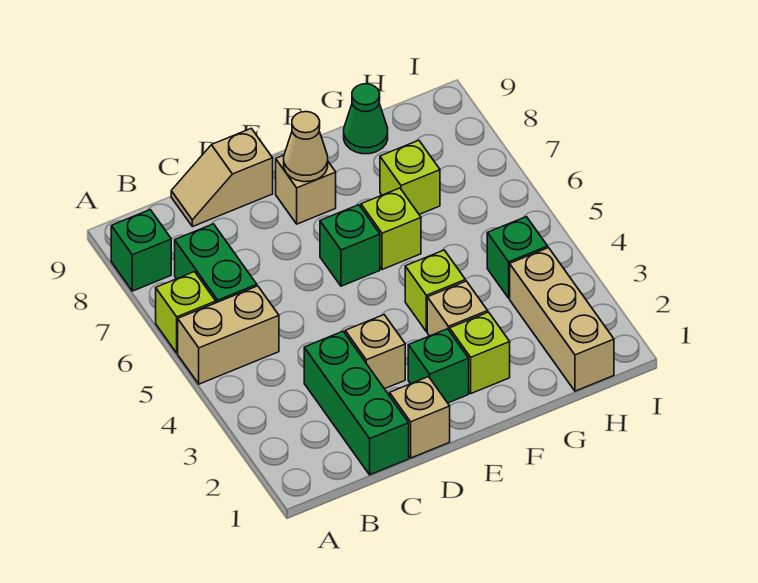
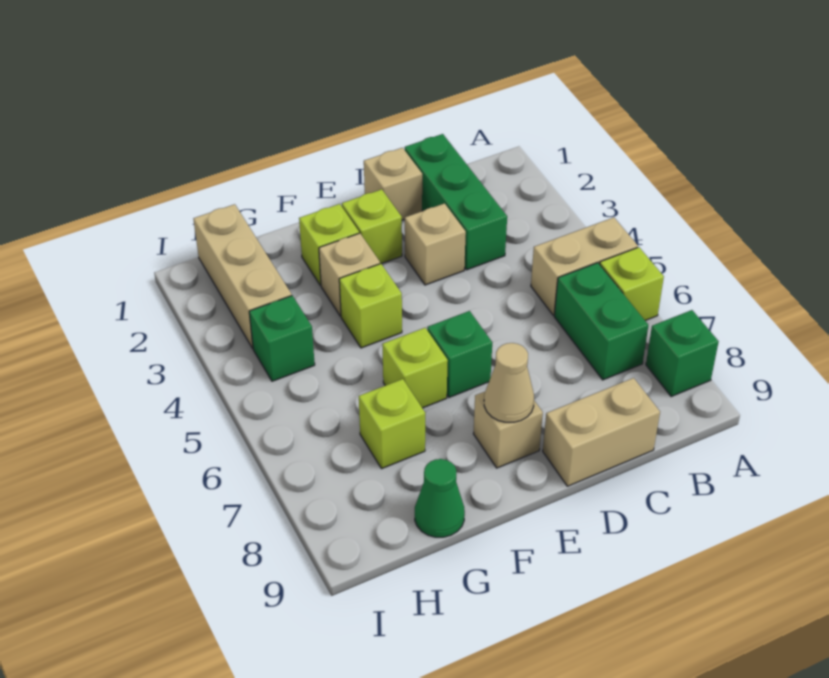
tan 1x2 slope [171,128,273,227] -> tan 1x2 brick [543,378,660,486]
green 1x1 brick [408,329,469,403] -> lime 1x1 brick [342,189,402,264]

